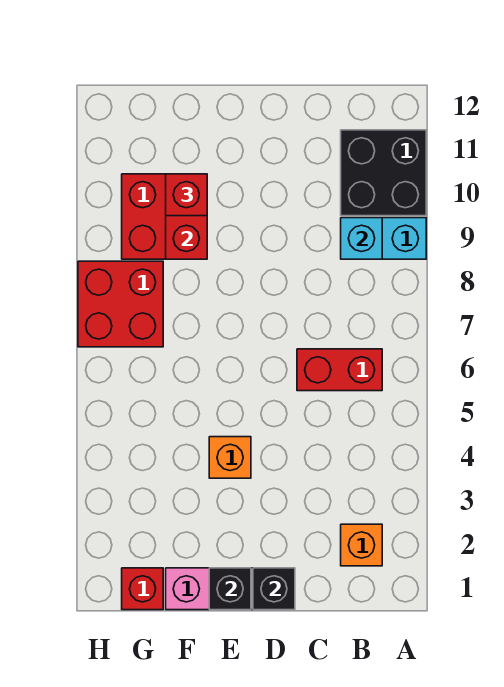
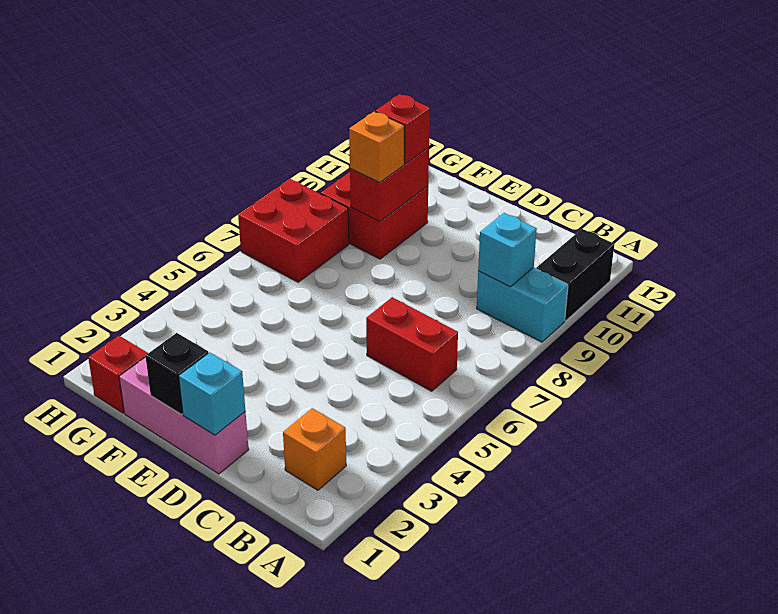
black 2x2 brick [341,130,426,216] -> black 1x2 brick [536,229,614,321]
black 1x1 brick [253,568,295,610] -> cyan 1x1 brick [179,352,245,435]
orange 1x1 brick [209,437,251,478] -> orange 1x1 brick moved to [349,111,405,182]

